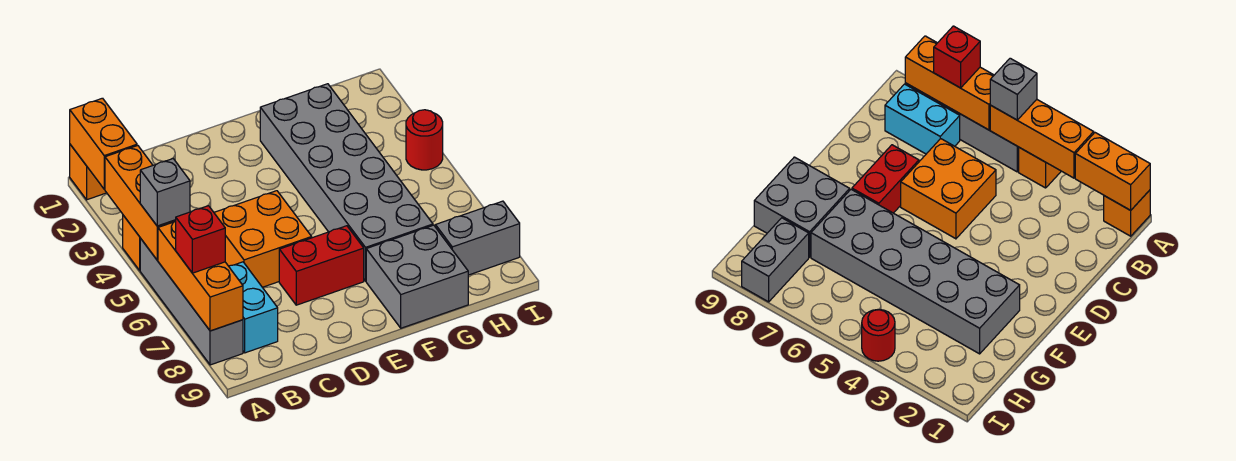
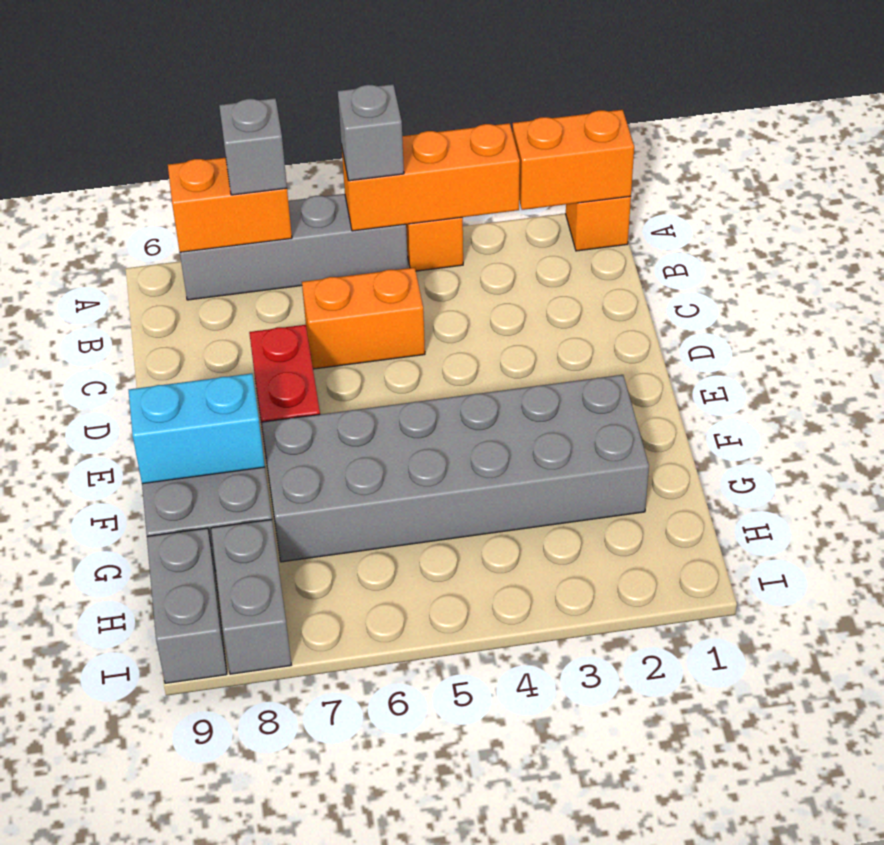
orange 1x3 brick [158,221,243,331] -> orange 1x2 brick [168,158,292,252]
red 1x1 brick [176,206,225,273] -> grey 1x1 brick [219,98,287,195]
cyan 1x2 brick [229,262,278,353] -> cyan 1x2 brick moved to [129,374,265,484]
orange 2x2 brick [214,191,312,287] -> orange 1x2 brick [302,268,425,369]
none -> grey 1x2 brick [147,528,227,683]
red 1x1 round brick [406,110,443,170] -> none

